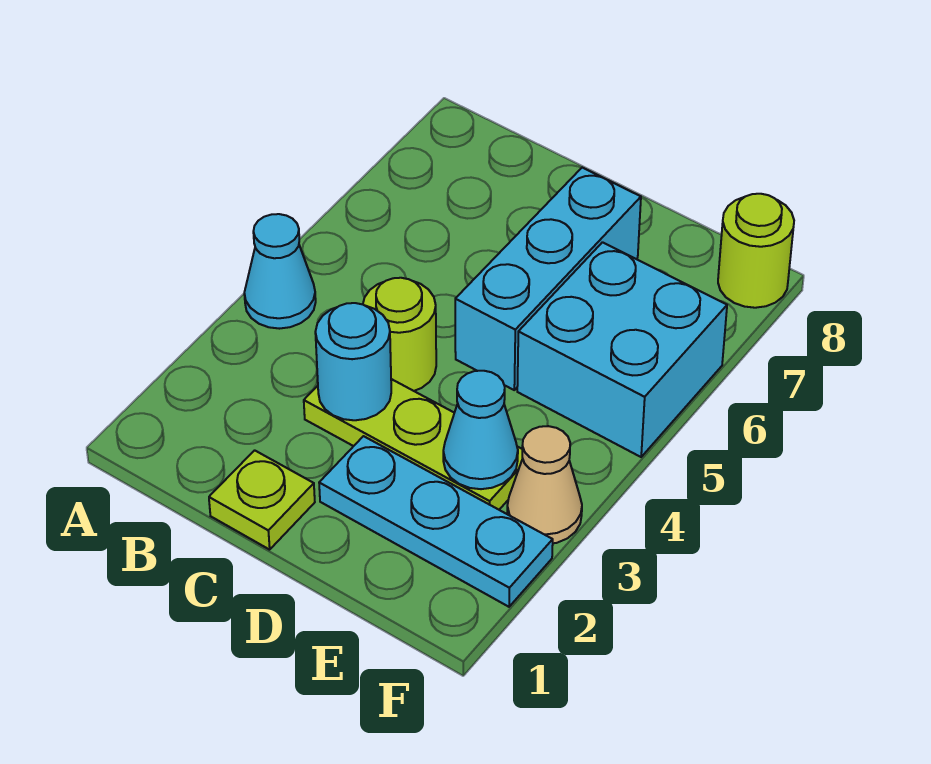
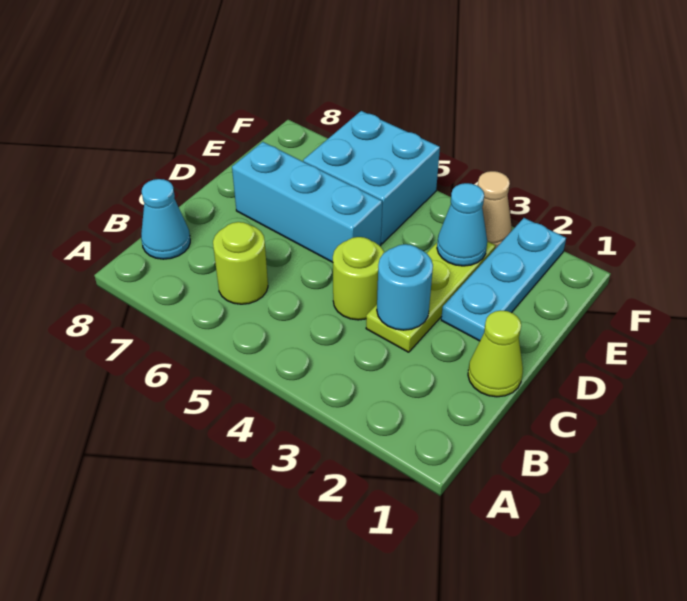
cyan 1x1 cone [244,214,316,329] -> cyan 1x1 cone moved to [141,179,190,259]
lime 1x1 plate [209,450,315,550] -> lime 1x1 cone [468,310,523,397]
lime 1x1 round brick [718,194,794,308] -> lime 1x1 round brick moved to [213,222,268,304]

